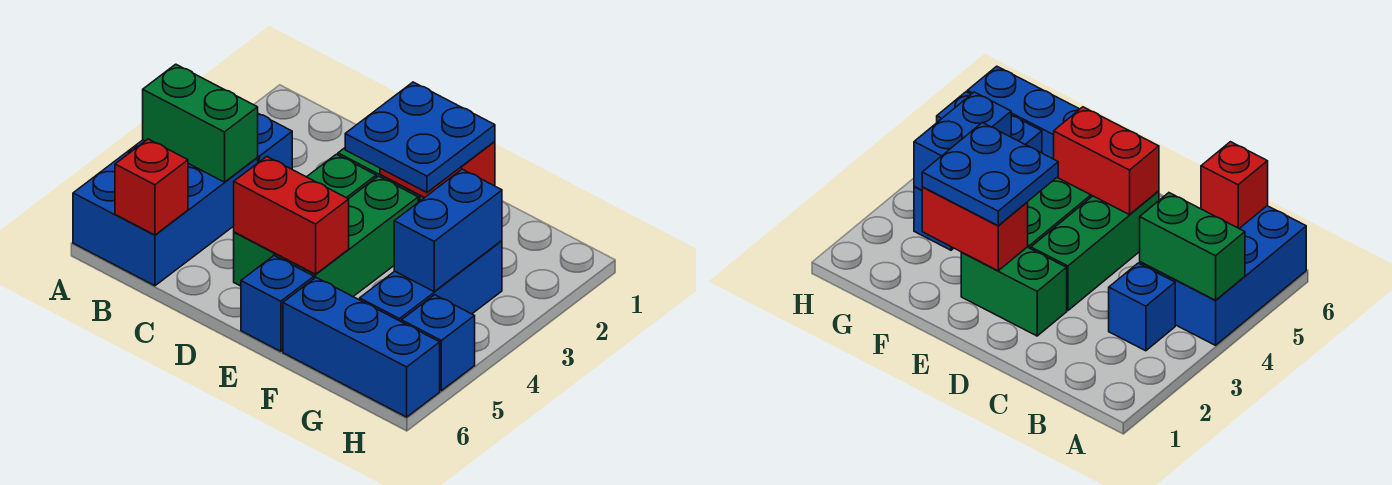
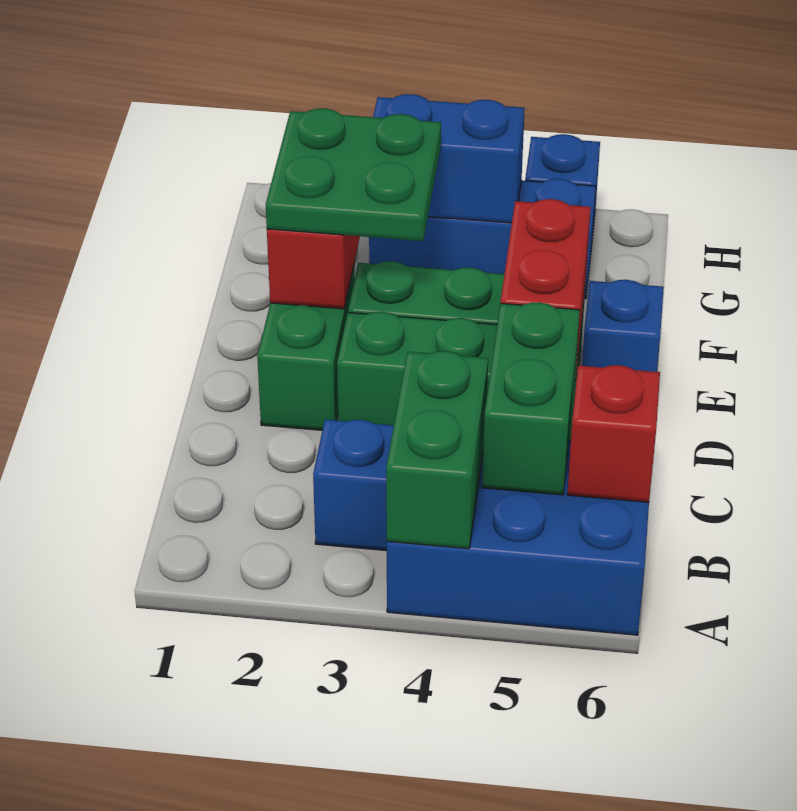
none -> green 1x2 brick [482,302,580,495]
blue 2x2 plate [345,82,495,192] -> green 2x2 plate [266,108,441,241]
blue 1x3 brick [283,278,440,417] -> none

